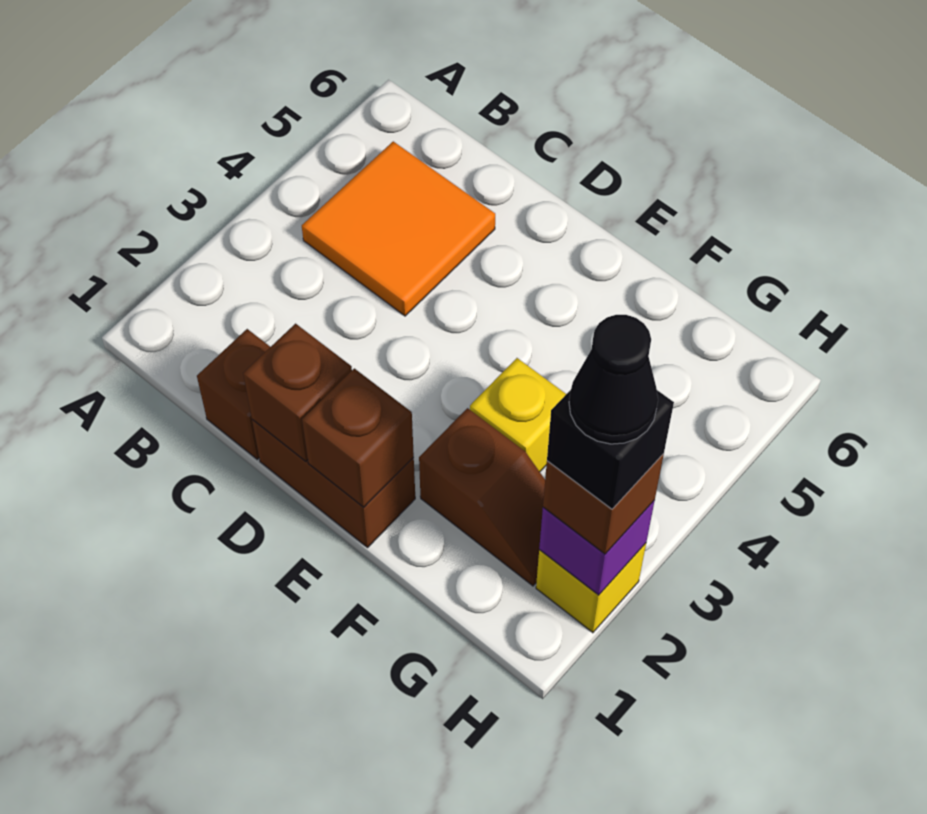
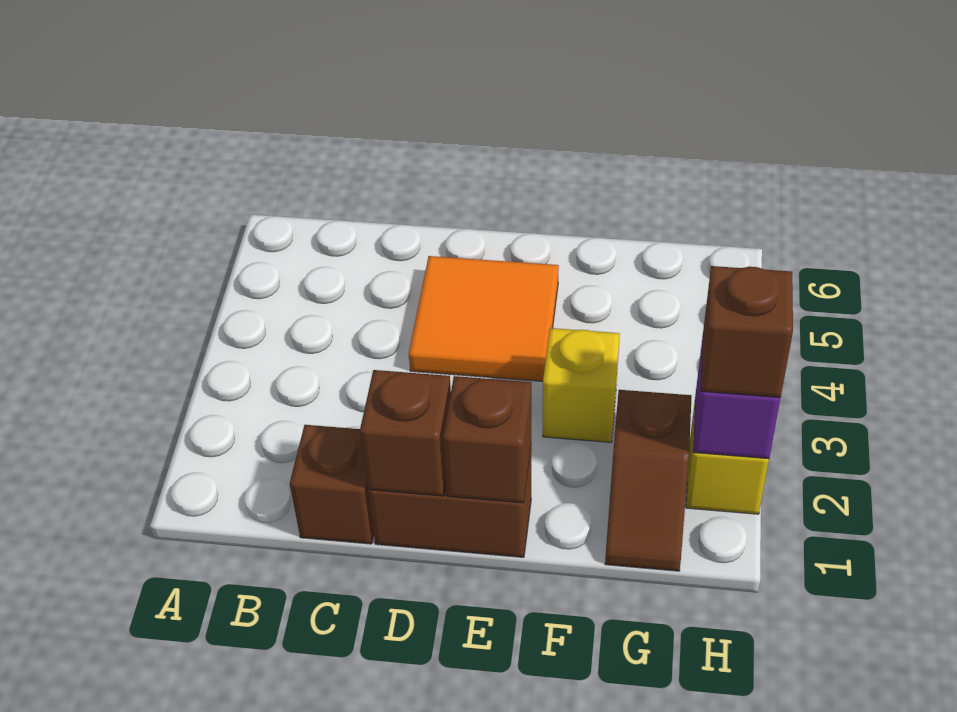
orange 2x2 tile [302,141,495,316] -> orange 2x2 tile moved to [409,256,559,381]
brown 1x2 slope [419,408,545,586] -> brown 1x2 slope turned to [605,390,692,571]
black 1x1 brick [547,390,674,509] -> none
black 1x1 cone [569,315,658,444] -> none

